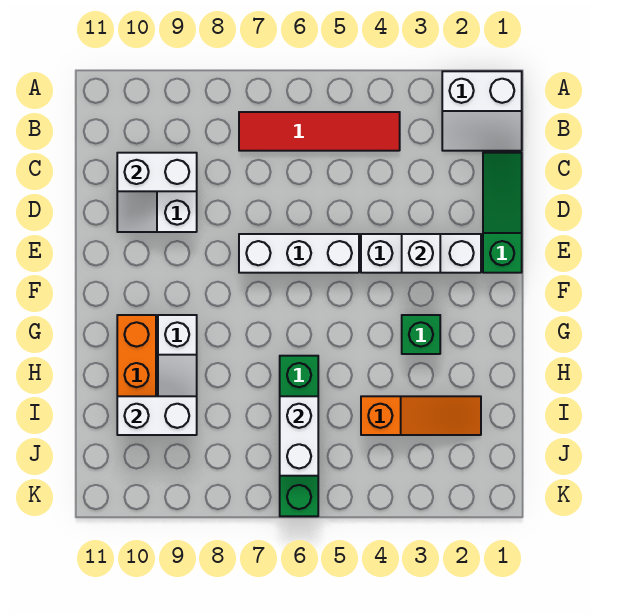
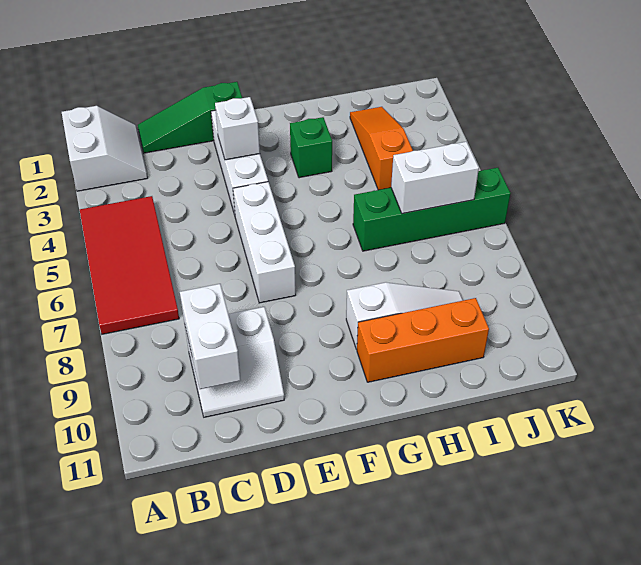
red 1x4 tile [239,112,400,151] -> red 2x4 tile [80,196,179,334]
white 1x2 brick [117,396,197,435] -> none

